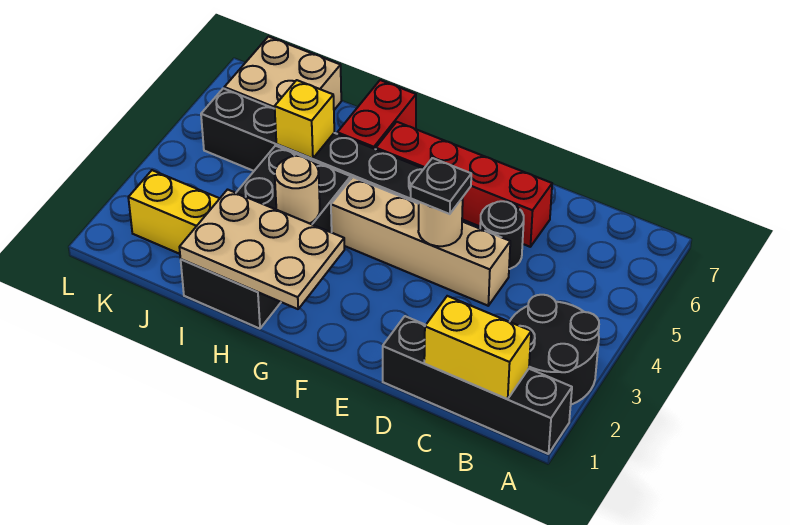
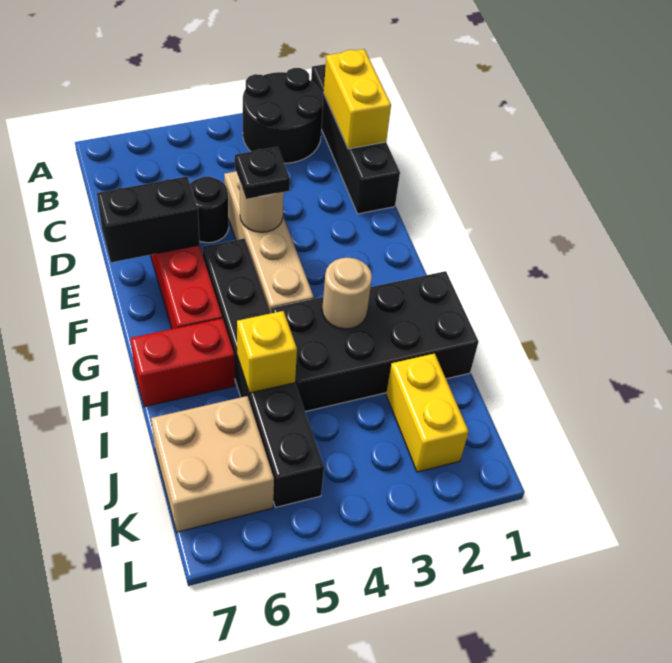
none -> black 1x2 brick [97,177,200,262]
tan 2x3 plate [179,190,344,309] -> none

